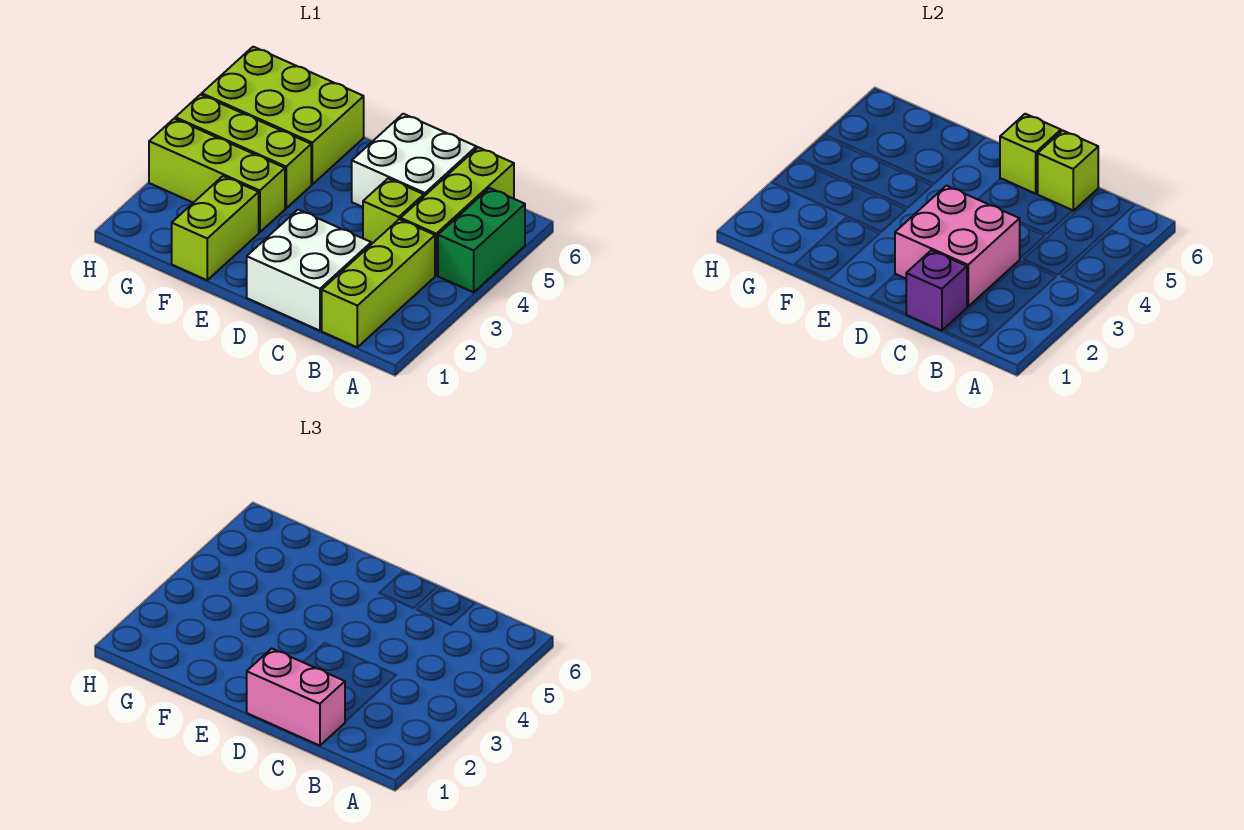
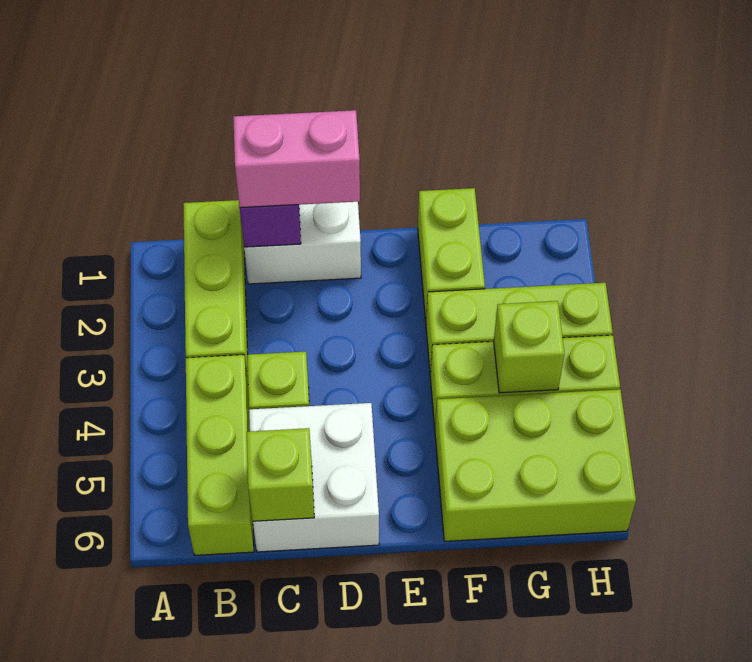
green 1x2 brick [438,188,525,292] -> none
white 2x2 brick [247,210,371,331] -> white 1x2 brick [244,202,361,284]
pink 2x2 brick [895,186,1020,307] -> none
lime 1x1 brick [1000,114,1061,194] -> lime 1x1 brick moved to [494,301,564,393]

